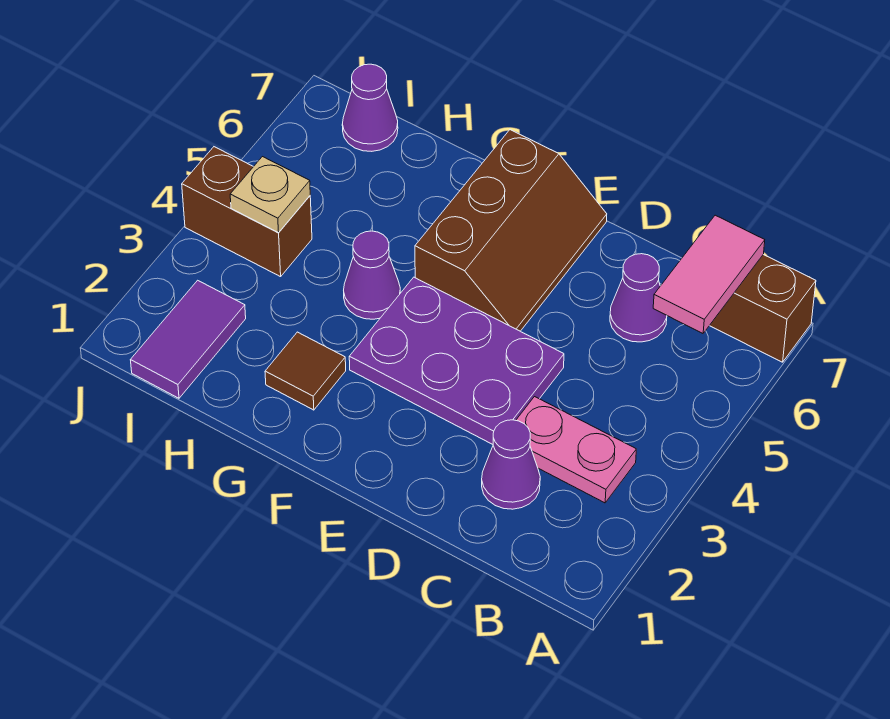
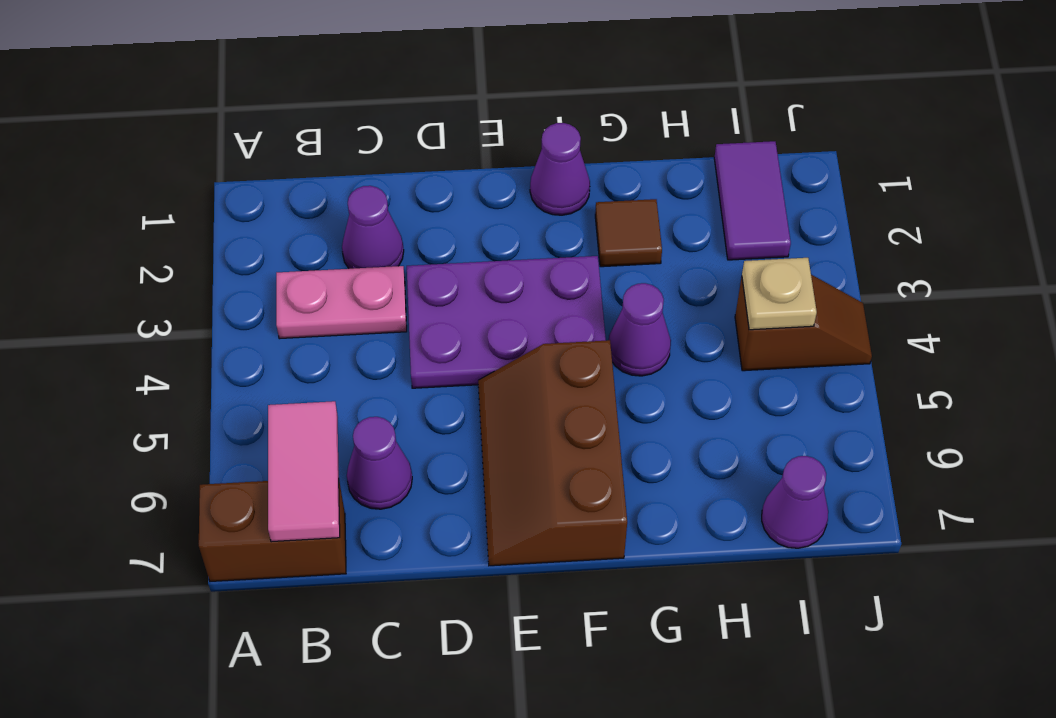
none -> purple 1x1 cone [530,123,590,215]
brown 1x2 brick [182,147,312,277] -> brown 1x2 slope [735,275,872,371]

